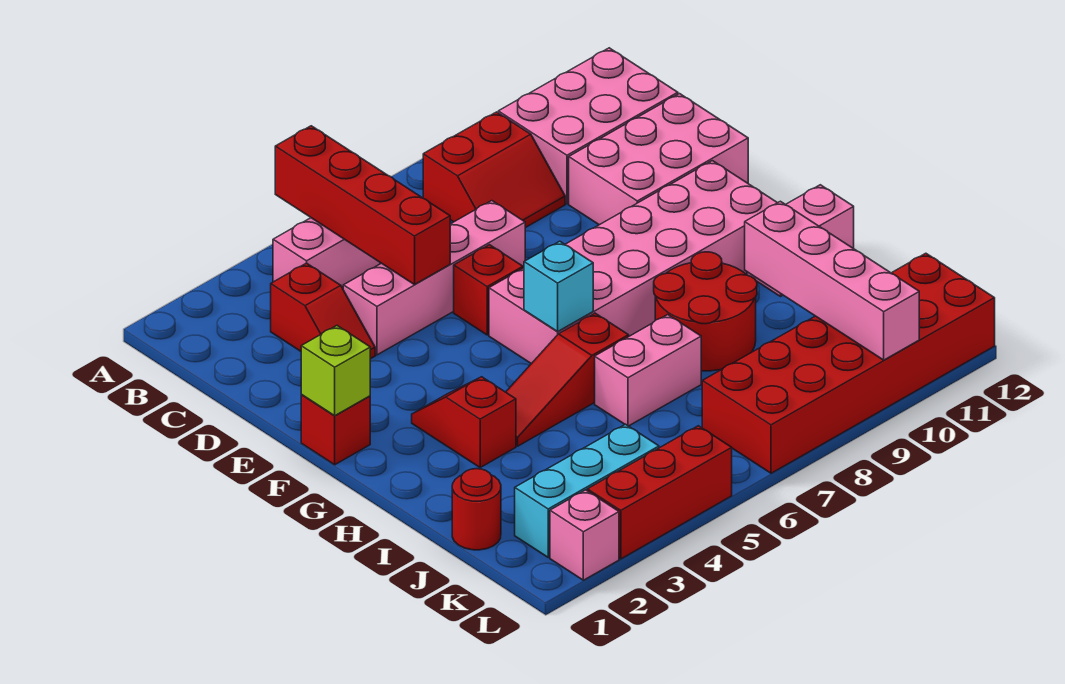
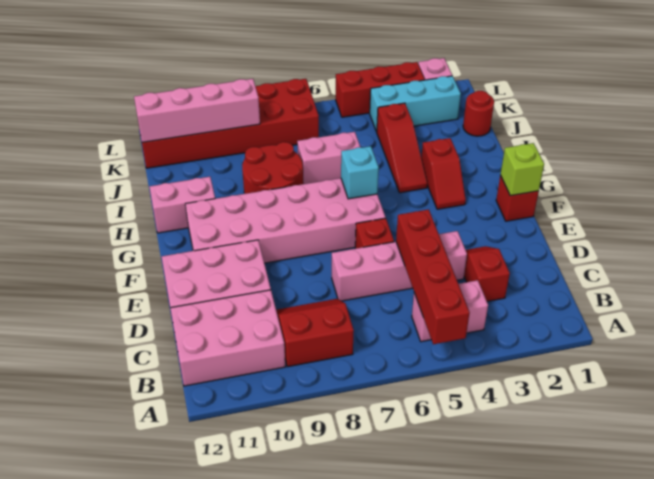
red 1x3 slope [506,313,629,446] -> red 1x3 slope turned to [377,103,427,193]
pink 1x4 brick [745,201,919,360] -> pink 1x4 brick turned to [134,79,260,142]

